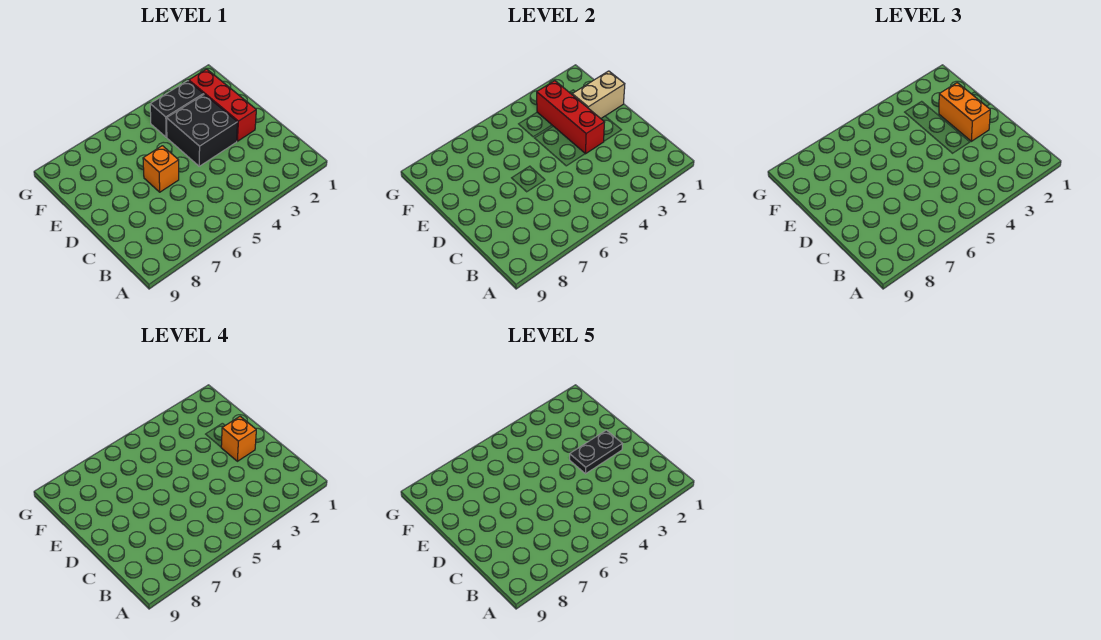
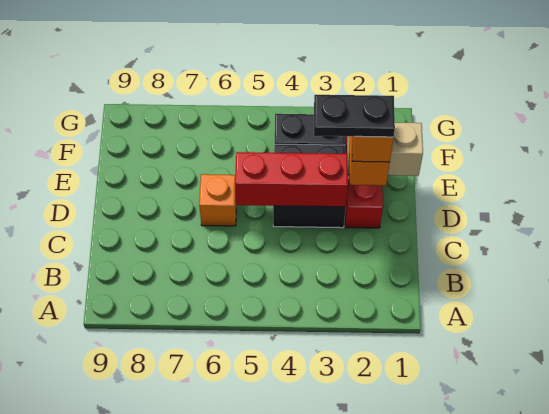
red 1x3 brick [537,81,605,154] -> red 1x3 brick turned to [235,152,348,207]

